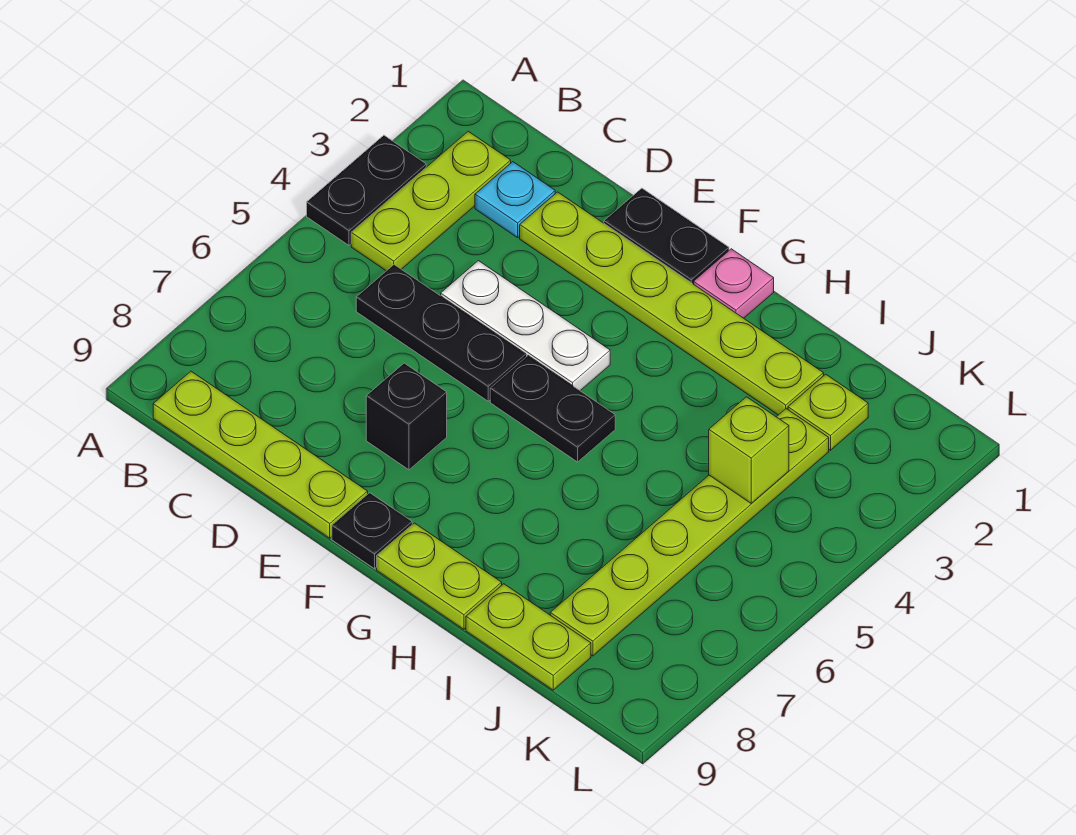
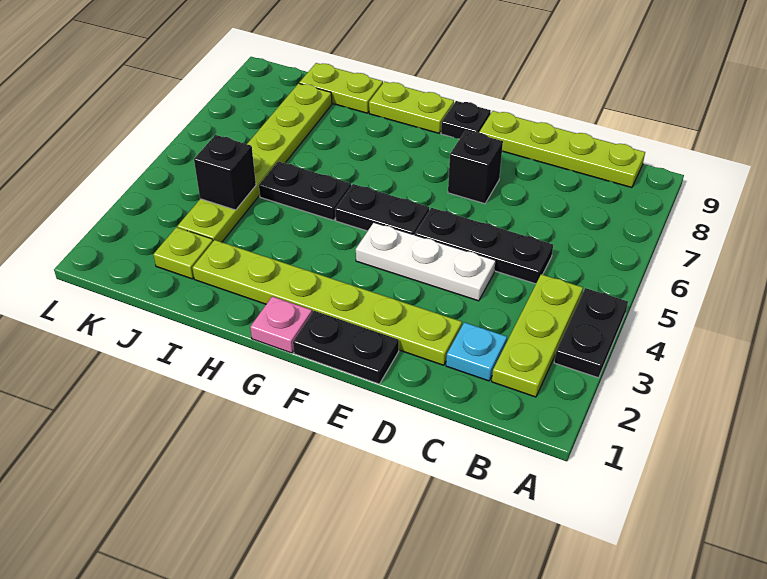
none -> black 1x2 plate [259,161,351,220]
lime 1x1 brick [709,397,789,504] -> black 1x1 brick [194,135,256,210]

